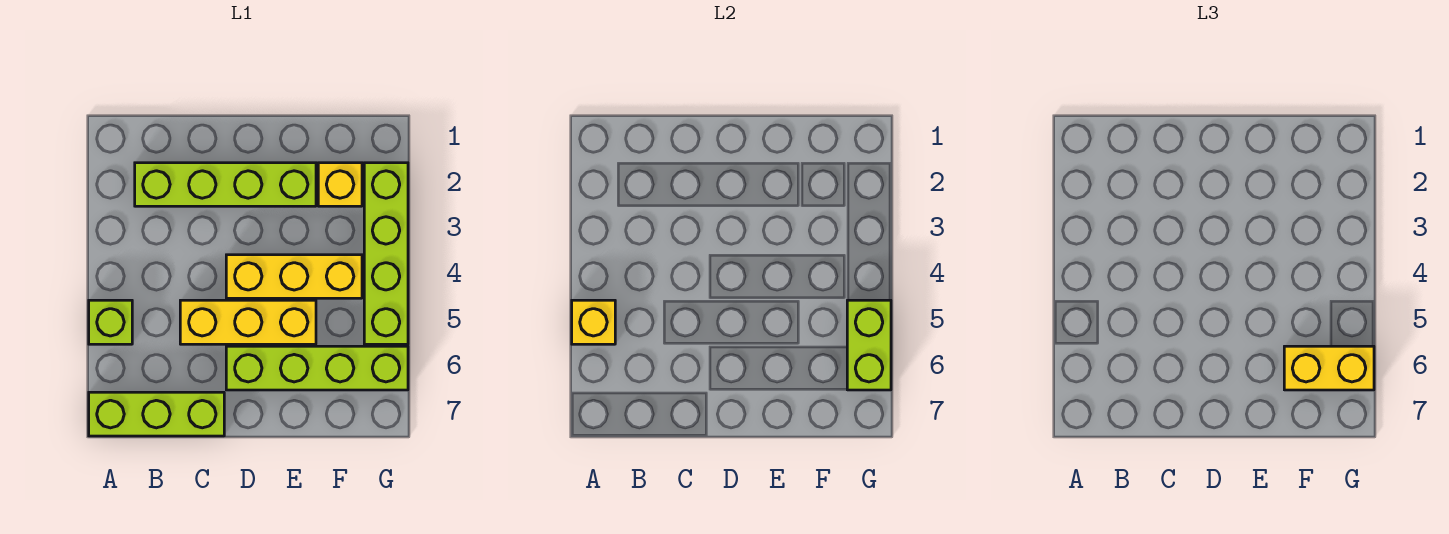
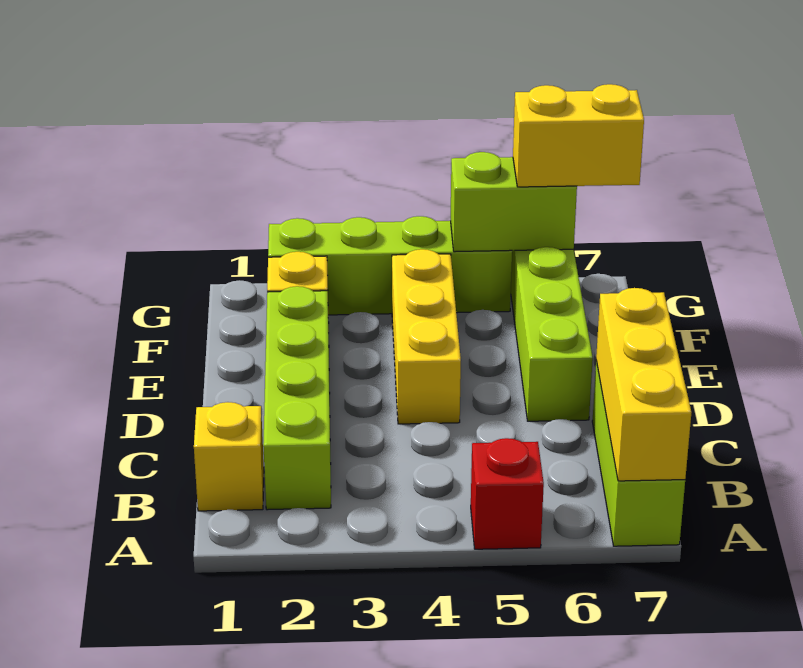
lime 1x1 brick [89,300,132,344] -> red 1x1 brick [471,438,544,549]
yellow 1x1 brick [572,300,615,344] -> yellow 1x1 brick moved to [194,402,264,511]
yellow 1x3 brick [180,300,316,344] -> yellow 1x3 brick moved to [596,288,692,481]
yellow 1x2 brick [1284,346,1374,390] -> yellow 1x2 brick turned to [513,84,644,187]

